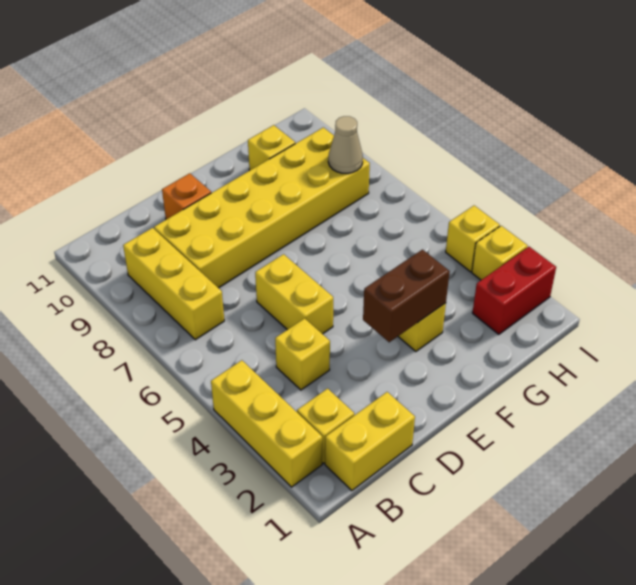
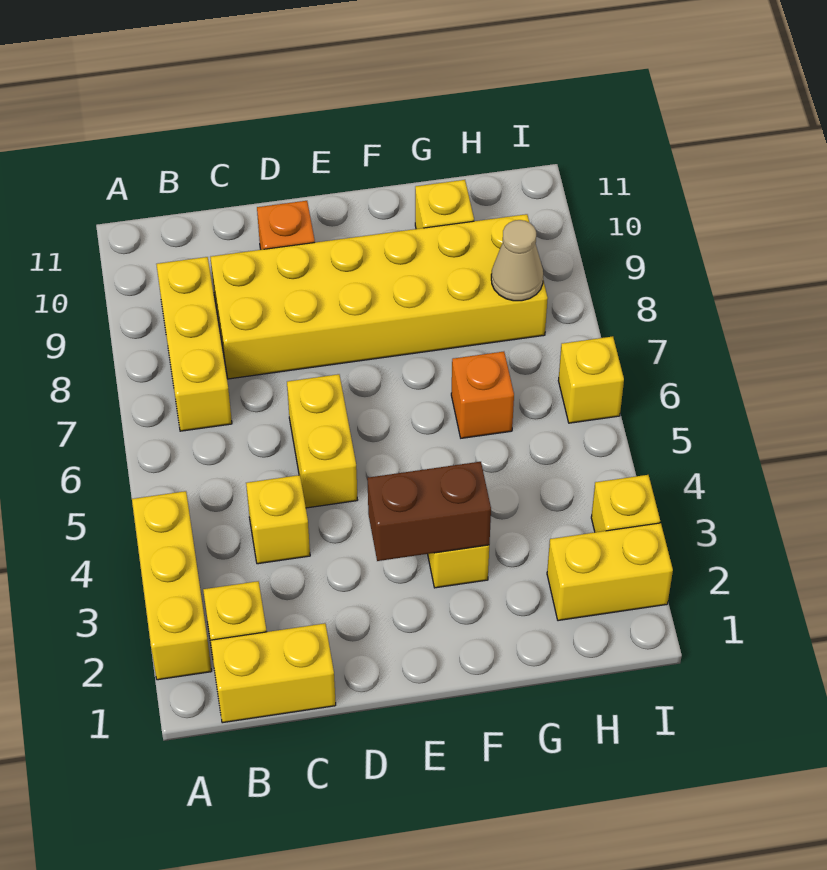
none -> orange 1x1 brick [451,352,514,438]
red 1x2 brick [473,247,556,334] -> yellow 1x2 brick [547,523,673,621]
yellow 1x1 brick [446,206,500,272] -> yellow 1x1 brick moved to [558,336,624,423]

